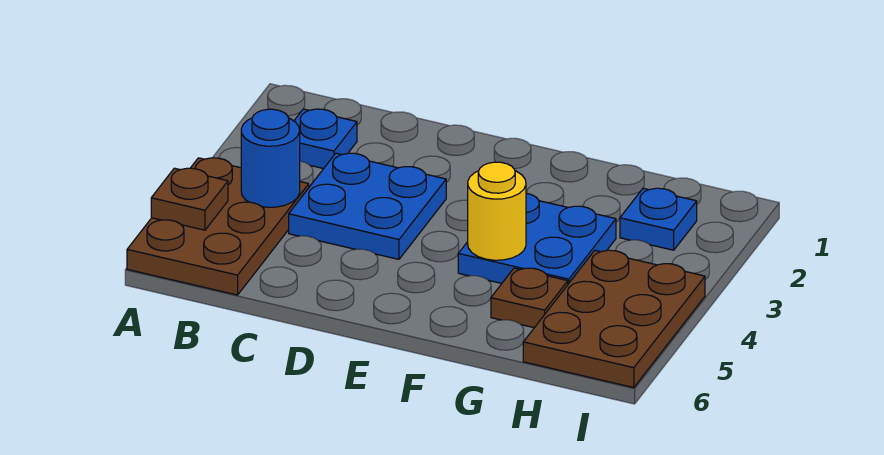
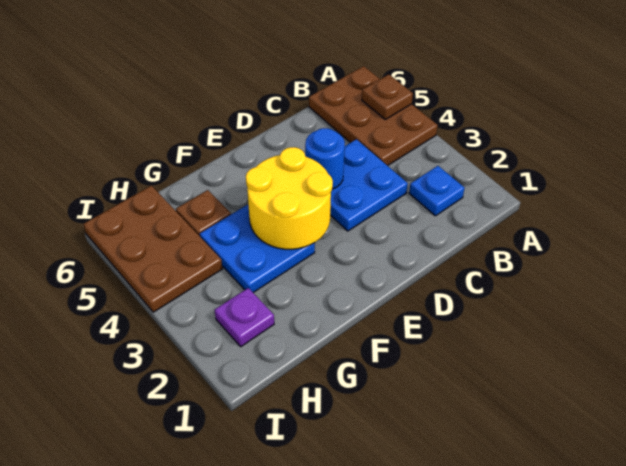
blue 1x1 round brick [241,109,300,207] -> blue 1x1 round brick moved to [305,128,345,189]
yellow 1x1 round brick [468,162,526,260] -> yellow 2x2 round brick [246,147,333,249]
blue 1x1 plate [620,188,697,250] -> purple 1x1 plate [215,288,274,347]

